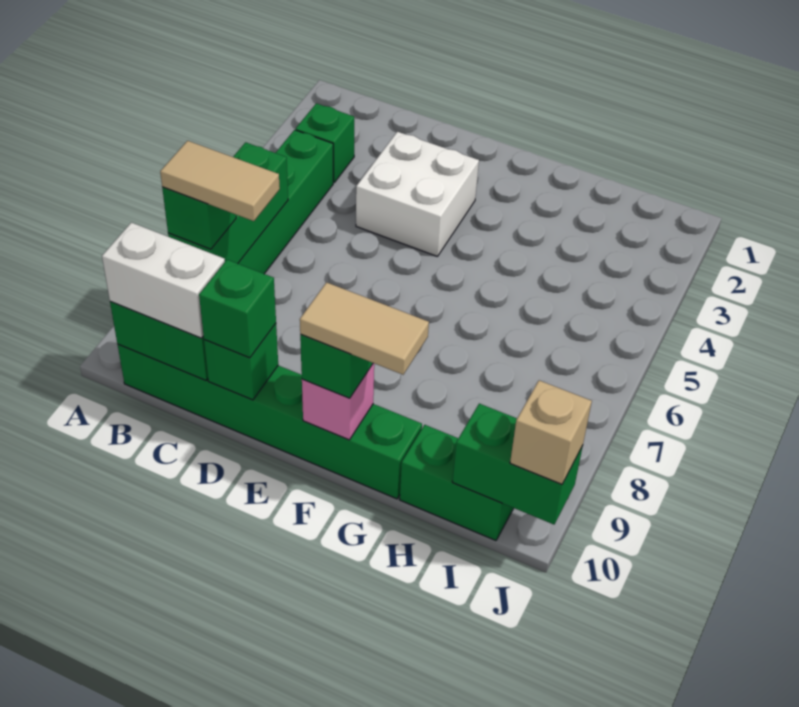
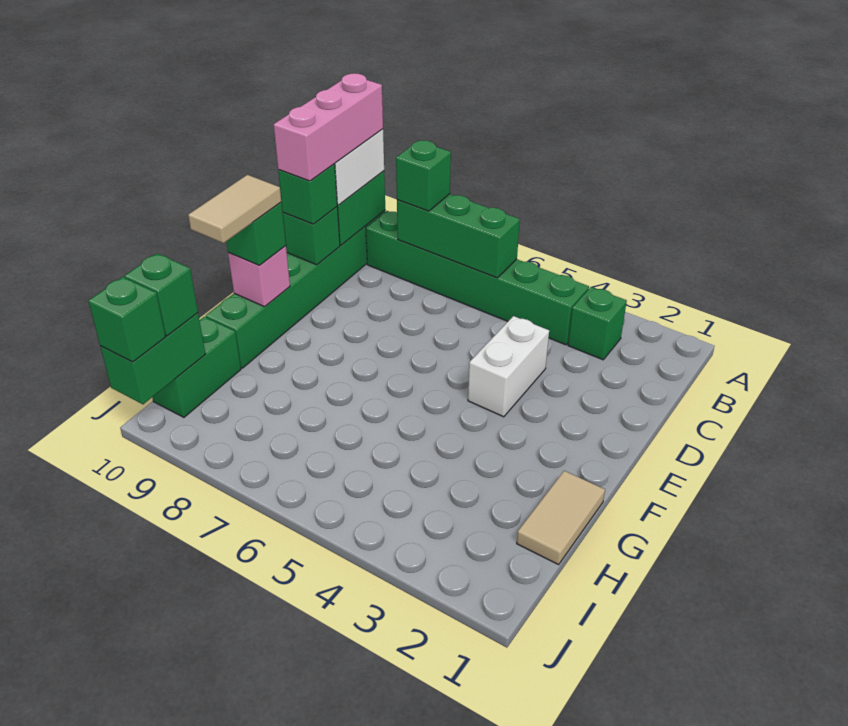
tan 1x2 tile [160,141,280,221] -> tan 1x2 tile moved to [517,471,605,565]
none -> pink 1x3 brick [274,73,383,181]
white 2x2 brick [356,132,479,257] -> white 1x2 brick [468,316,549,417]
none -> green 1x1 brick [124,254,198,336]
tan 1x1 brick [510,380,592,484] -> green 1x1 brick [88,277,165,362]

